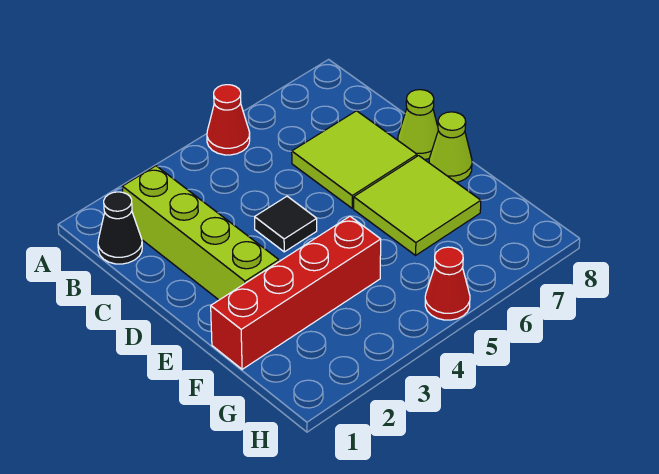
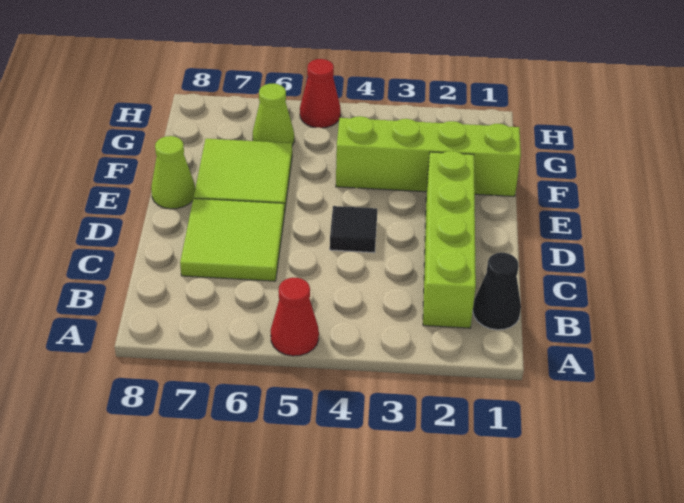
lime 1x1 cone [398,90,438,160] -> lime 1x1 cone moved to [253,83,294,146]
red 1x4 brick [211,216,381,369] -> lime 1x4 brick [336,116,521,196]

